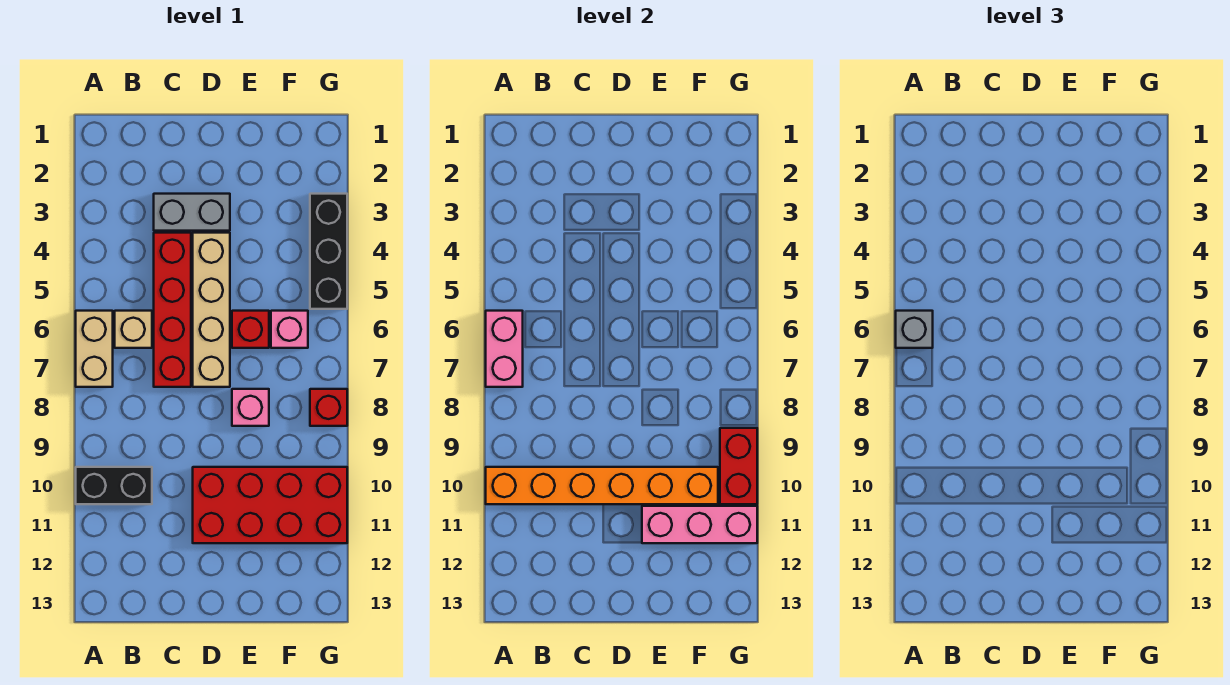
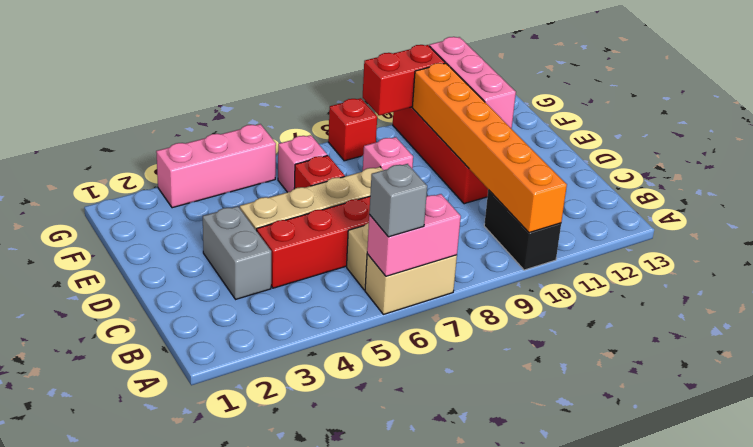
black 1x3 brick [310,194,347,309] -> pink 1x3 brick [156,124,276,208]

